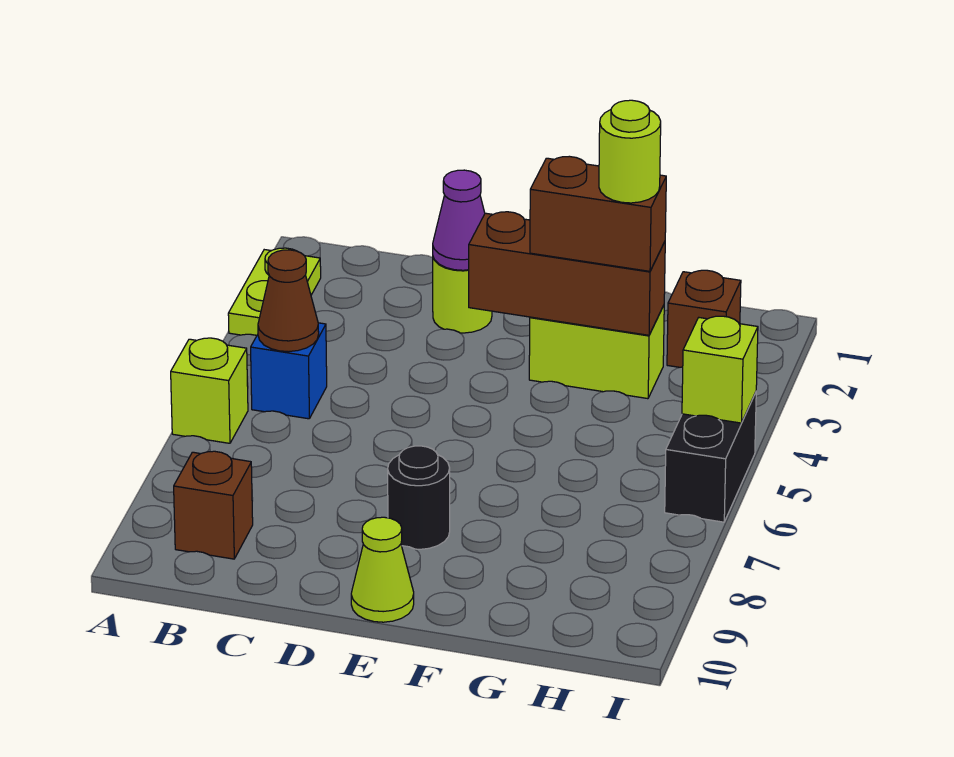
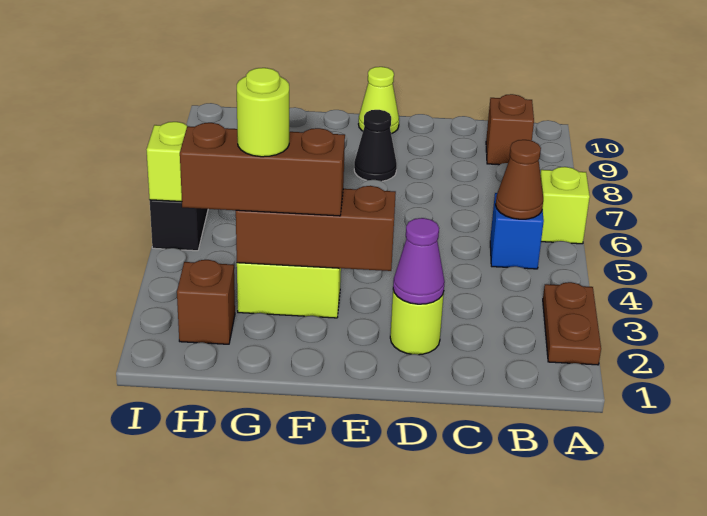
lime 1x2 plate [228,248,321,335] -> brown 1x2 plate [543,282,601,365]
black 1x1 round brick [388,446,450,549] -> black 1x1 cone [354,110,397,181]
brown 1x2 brick [530,156,666,271] -> brown 1x3 brick [180,123,345,216]

